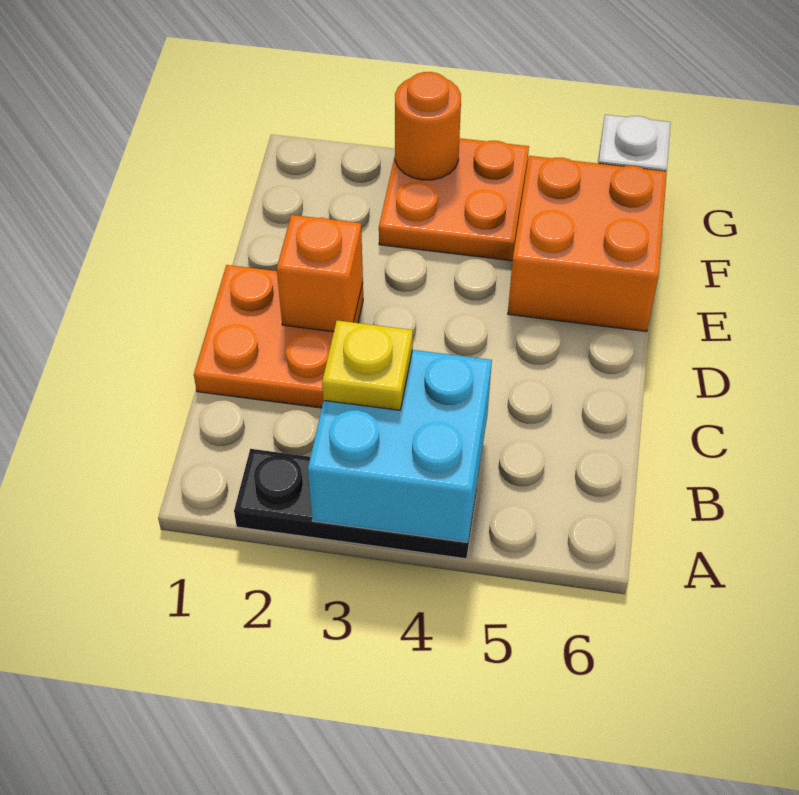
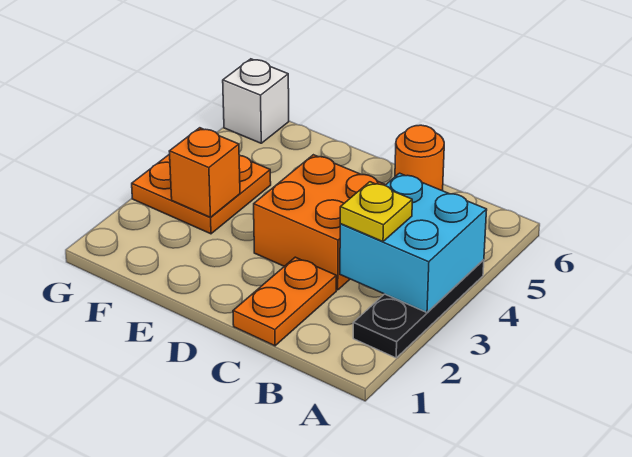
orange 2x2 plate [194,265,363,408] -> orange 1x2 plate [233,257,336,346]
orange 1x1 brick [277,215,363,332] -> orange 1x1 brick moved to [169,128,240,217]
orange 2x2 brick [508,156,667,332] -> orange 2x2 brick moved to [254,155,385,290]
orange 1x1 round brick [395,72,461,180] -> orange 1x1 round brick moved to [395,125,444,191]

